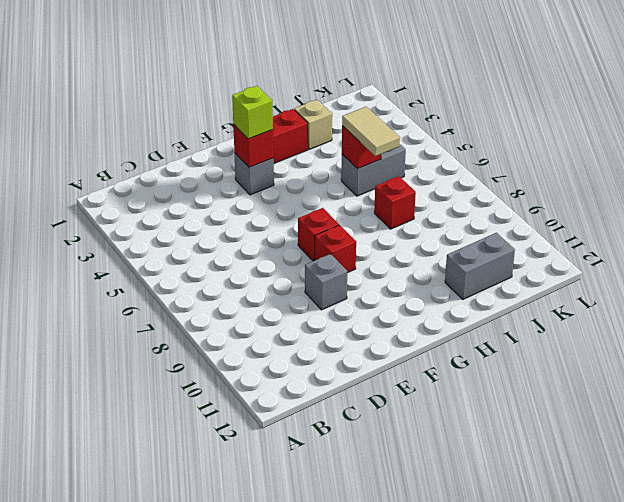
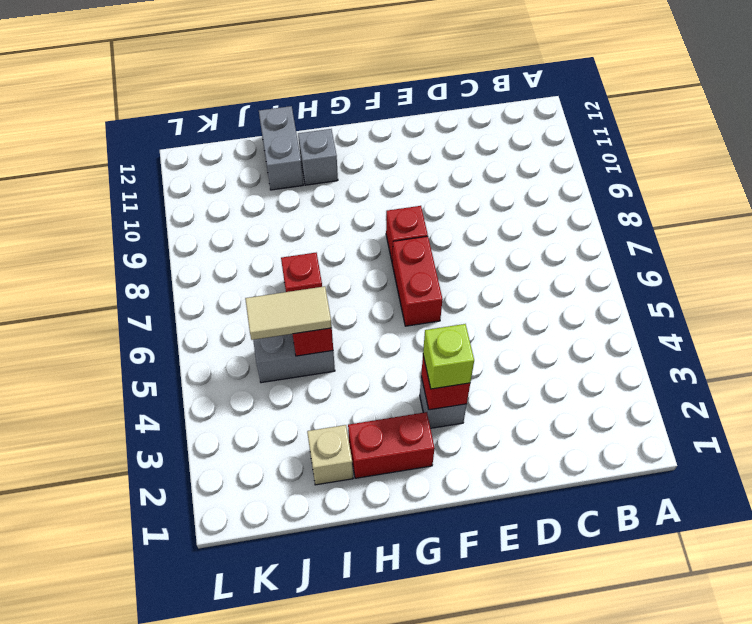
grey 1x1 brick [305,254,347,310] -> grey 1x1 brick moved to [298,129,338,185]
red 1x1 brick [298,208,339,261] -> red 1x2 brick [392,236,443,326]
tan 1x2 tile [342,107,400,156] -> tan 1x2 tile turned to [245,286,332,340]
grey 1x2 brick [445,233,515,299] -> grey 1x2 brick turned to [259,106,303,190]

